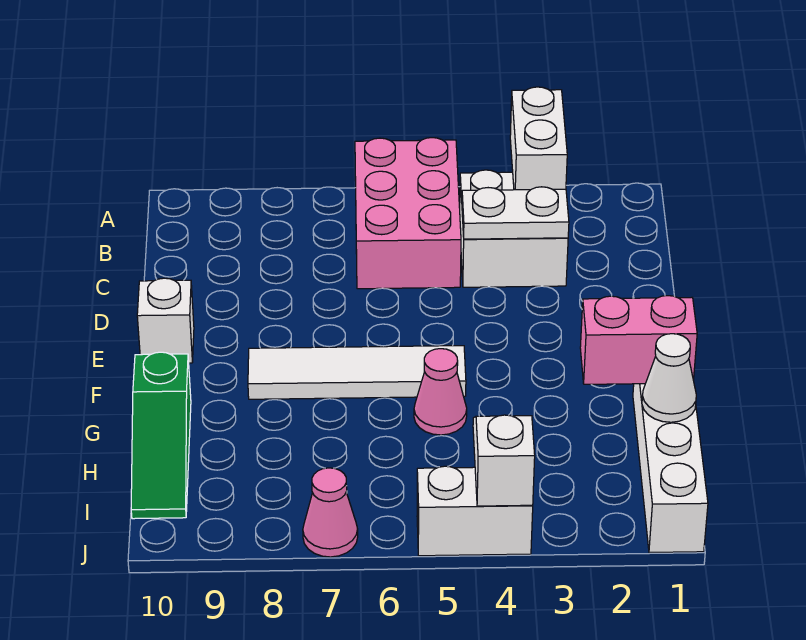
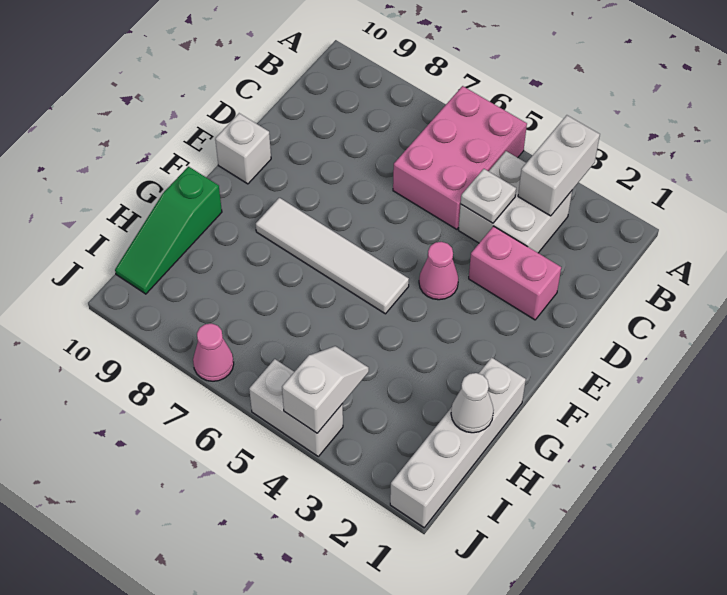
white 1x2 plate [462,187,569,239] -> white 1x1 plate [461,169,516,223]
pink 1x2 brick [580,296,697,384] -> pink 1x2 brick moved to [469,226,561,320]
pink 1x1 cone [414,349,467,435] -> pink 1x1 cone moved to [419,242,458,300]

